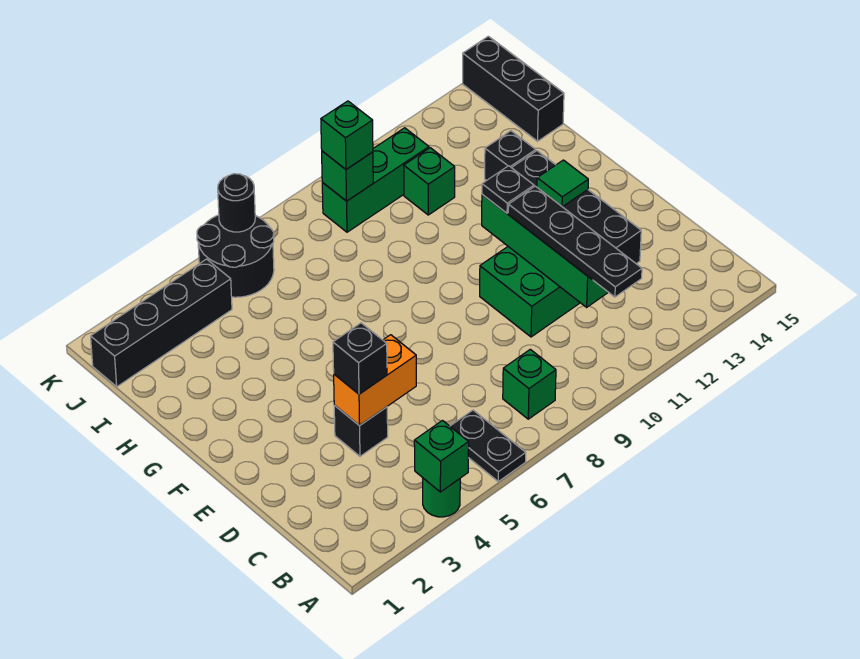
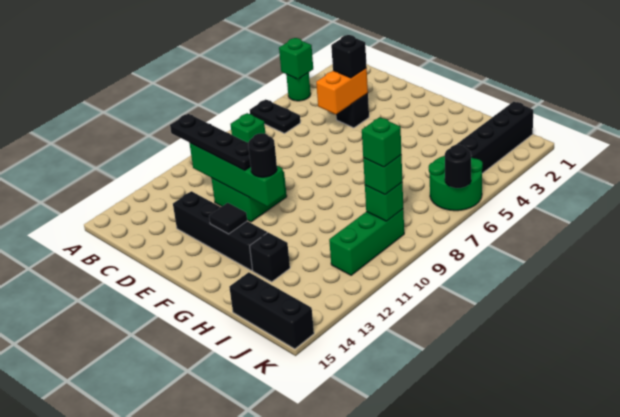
black 1x1 plate [482,166,534,213] -> black 1x1 round brick [248,133,277,177]
green 1x1 tile [537,160,588,207] -> black 1x1 tile [209,203,247,234]
green 1x1 brick [404,148,455,215] -> green 1x1 brick moved to [362,117,401,167]
black 2x2 round brick [197,215,274,297] -> green 2x2 round brick [429,156,483,211]

